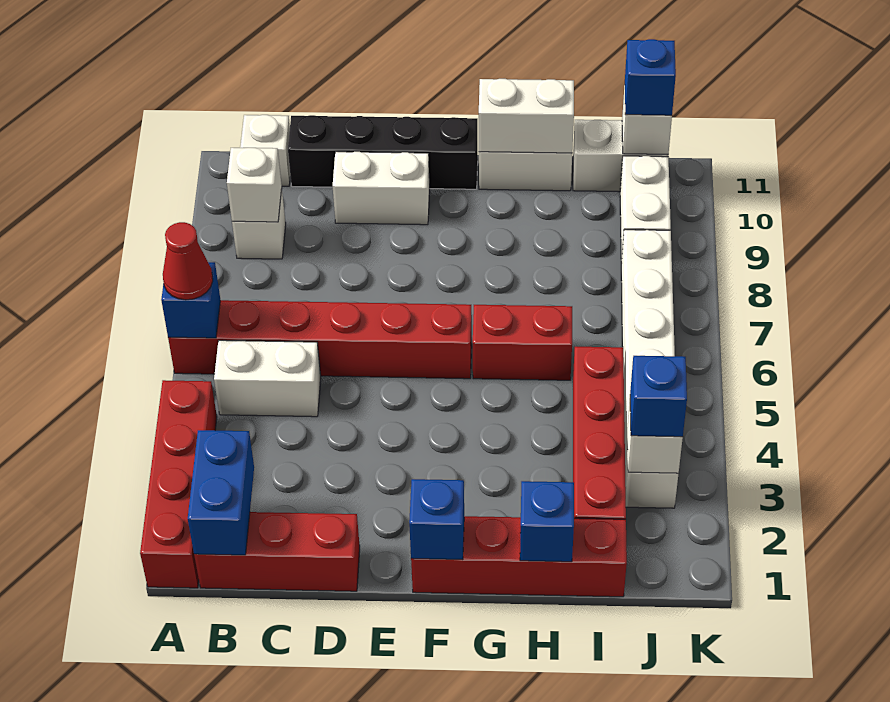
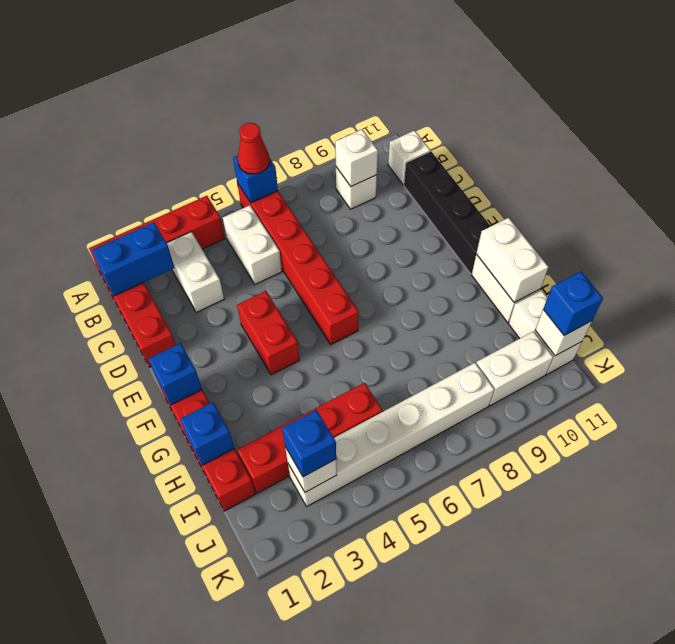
white 1x2 brick [333,152,430,225] -> white 1x2 brick moved to [167,232,224,312]
red 1x2 brick [473,305,572,380] -> red 1x2 brick moved to [237,291,300,375]

